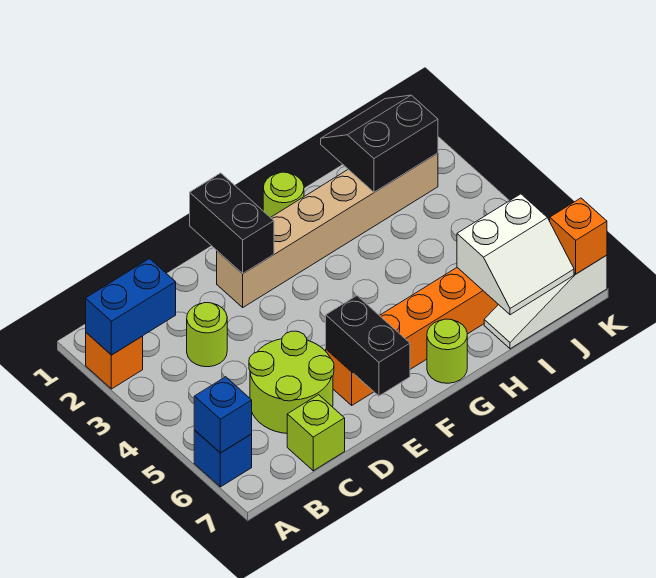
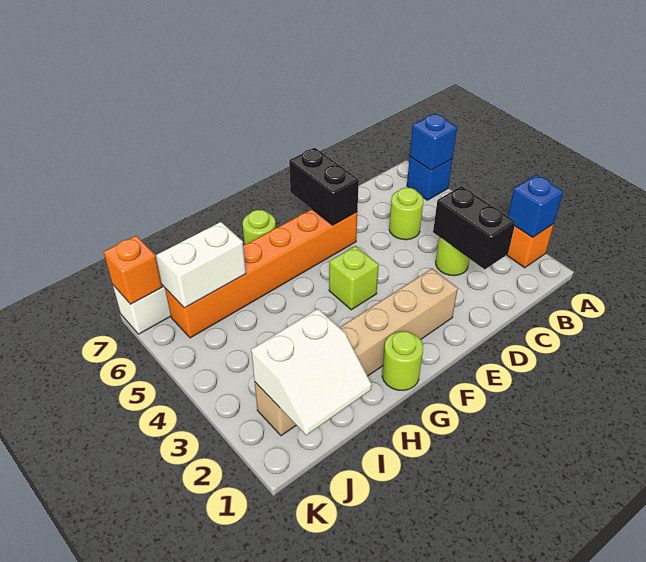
blue 1x2 brick [86,259,176,355] -> blue 1x1 brick [508,175,563,238]
lime 2x2 round brick [249,331,334,433] -> lime 1x1 round brick [389,188,423,240]
lime 1x1 brick [287,395,345,471] -> lime 1x1 brick moved to [329,246,379,310]
black 1x2 brick [190,173,274,274] -> black 1x2 brick moved to [433,186,515,269]
black 2x2 slope [321,95,438,192] -> white 2x2 slope [251,309,372,435]

